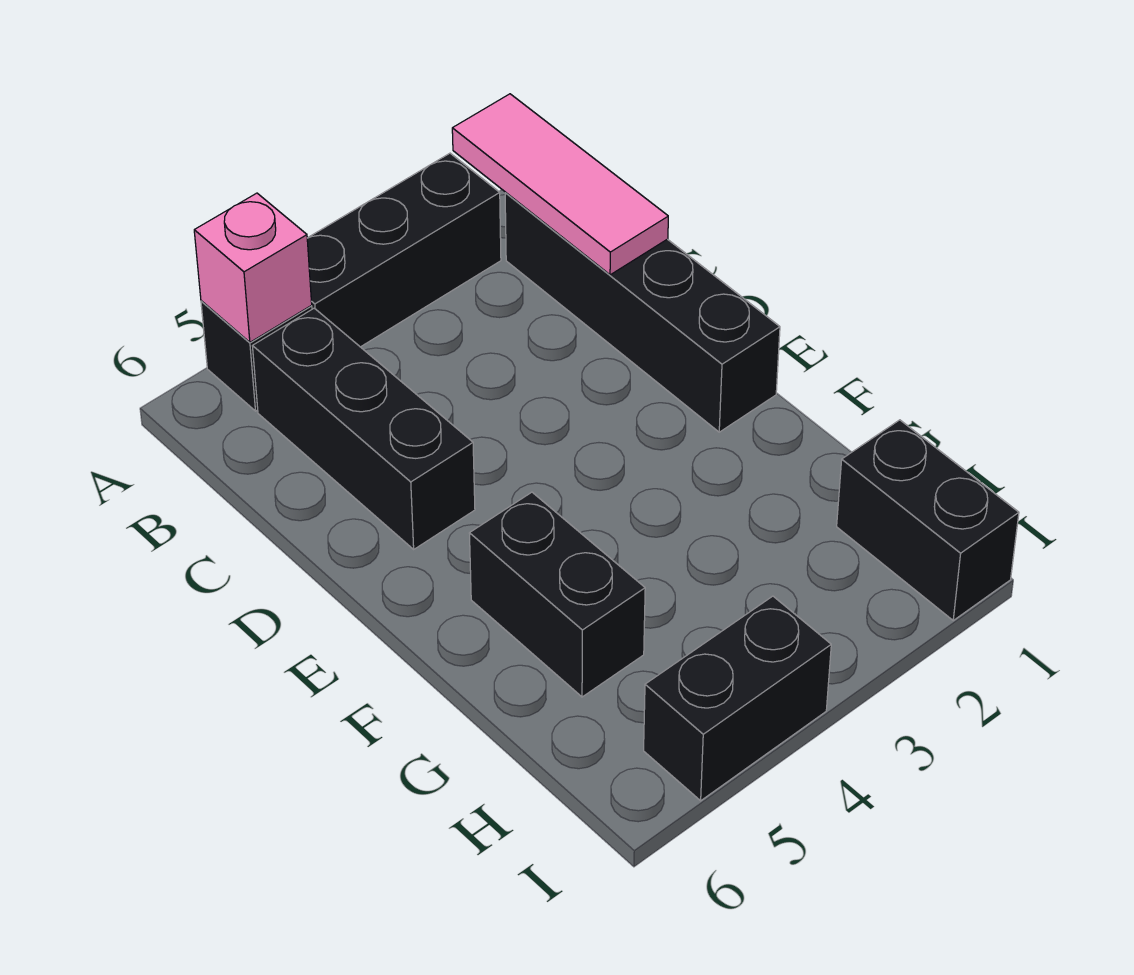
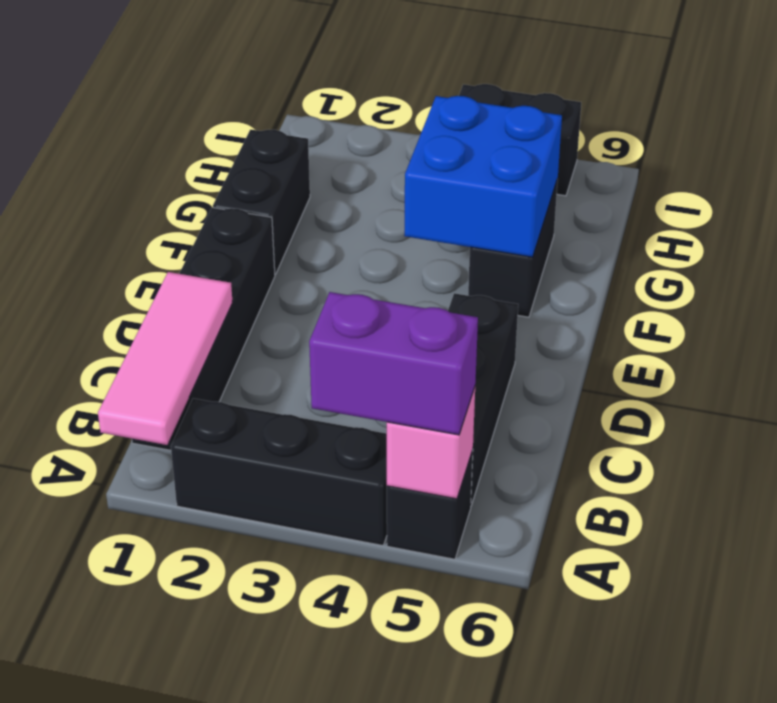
none -> purple 1x2 brick [309,292,478,435]
none -> blue 2x2 brick [404,96,562,257]
black 1x2 brick [837,420,1019,620] -> black 1x2 brick moved to [213,130,310,274]

